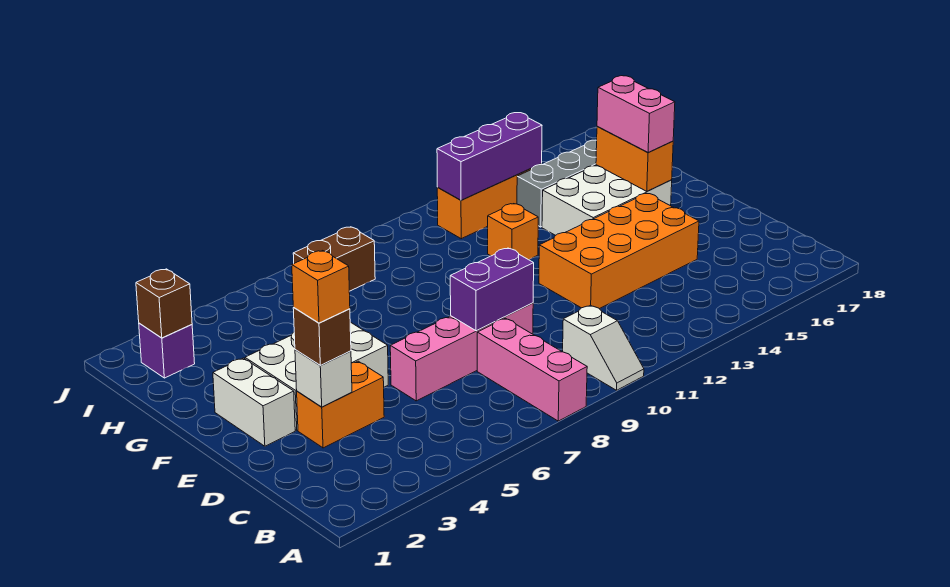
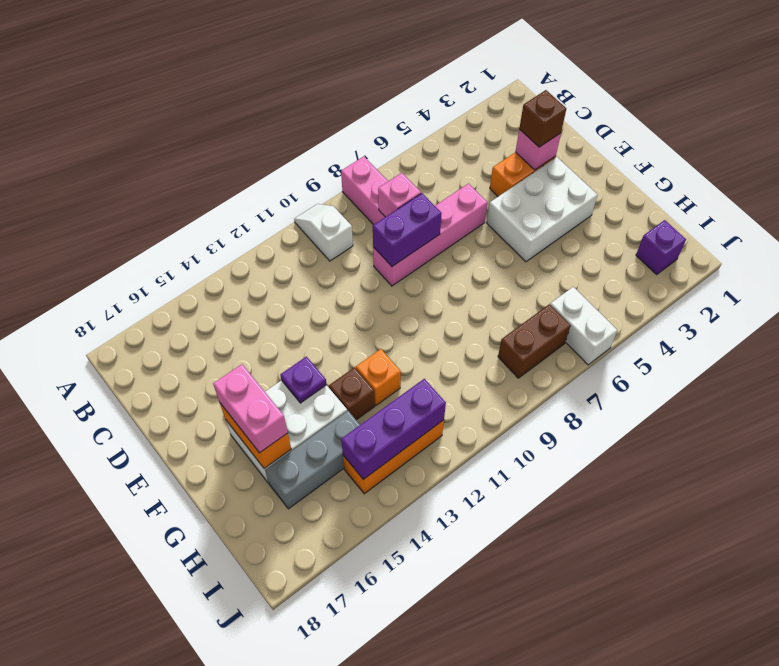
none -> pink 1x1 brick [378,173,421,217]
white 1x1 brick [295,350,352,407] -> pink 1x1 brick [515,129,561,170]
orange 1x1 brick [292,251,350,323] -> none
orange 2x4 brick [539,194,699,309] -> none
white 1x2 brick [213,358,295,446] -> white 1x2 brick moved to [550,287,617,365]
none -> purple 1x1 plate [280,357,327,403]
brown 1x1 brick [136,269,192,338] -> brown 1x1 brick moved to [329,368,375,420]

